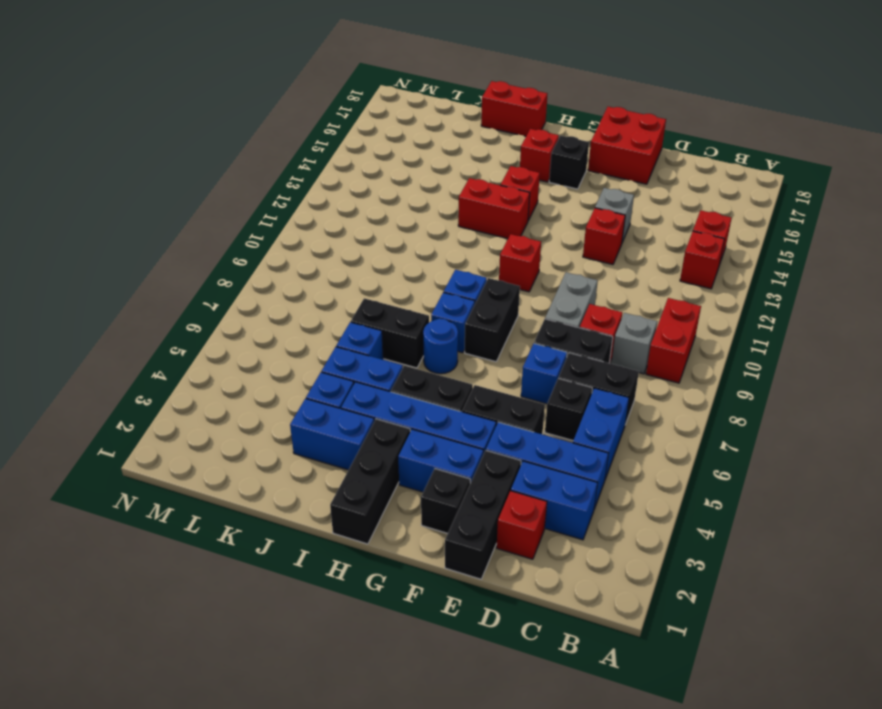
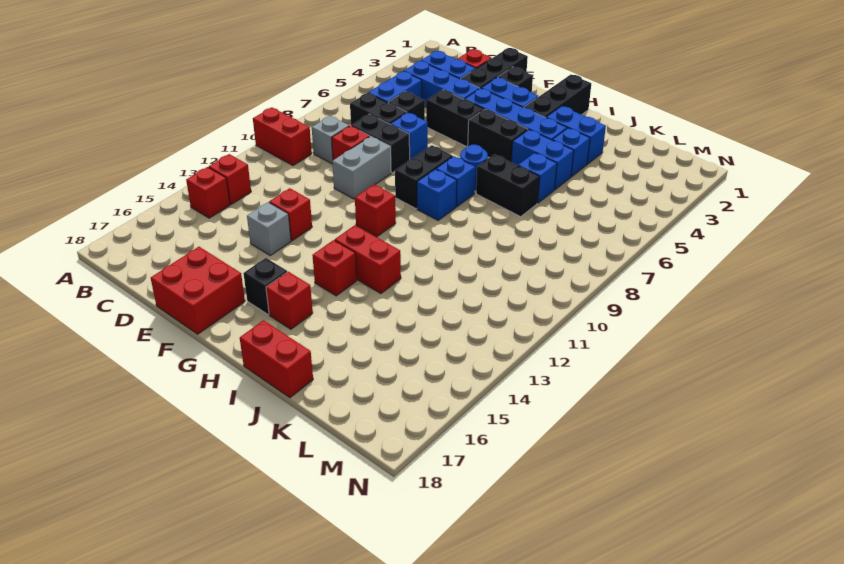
red 1x2 brick [646,298,701,383] -> red 1x2 brick turned to [253,107,312,166]

